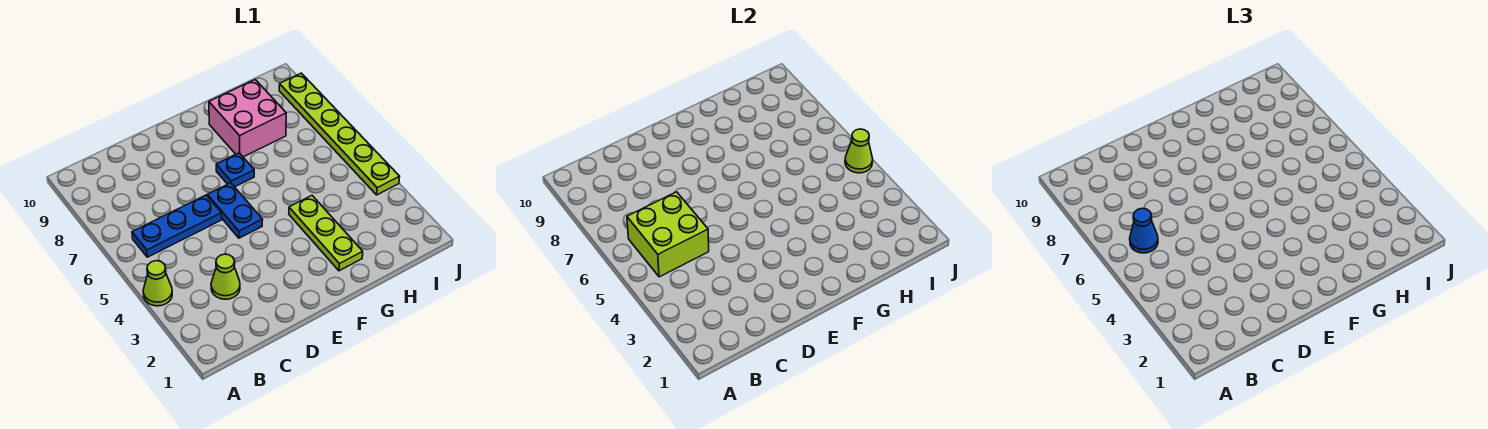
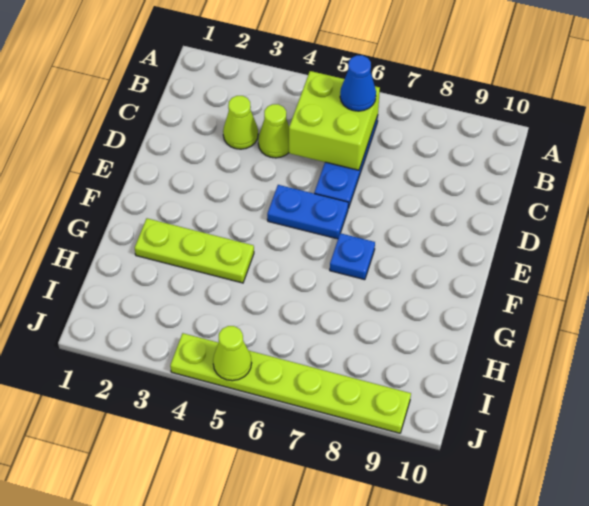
lime 1x1 cone [143,261,172,306] -> lime 1x1 cone moved to [258,104,289,158]
pink 2x2 brick [209,80,286,157] -> none

